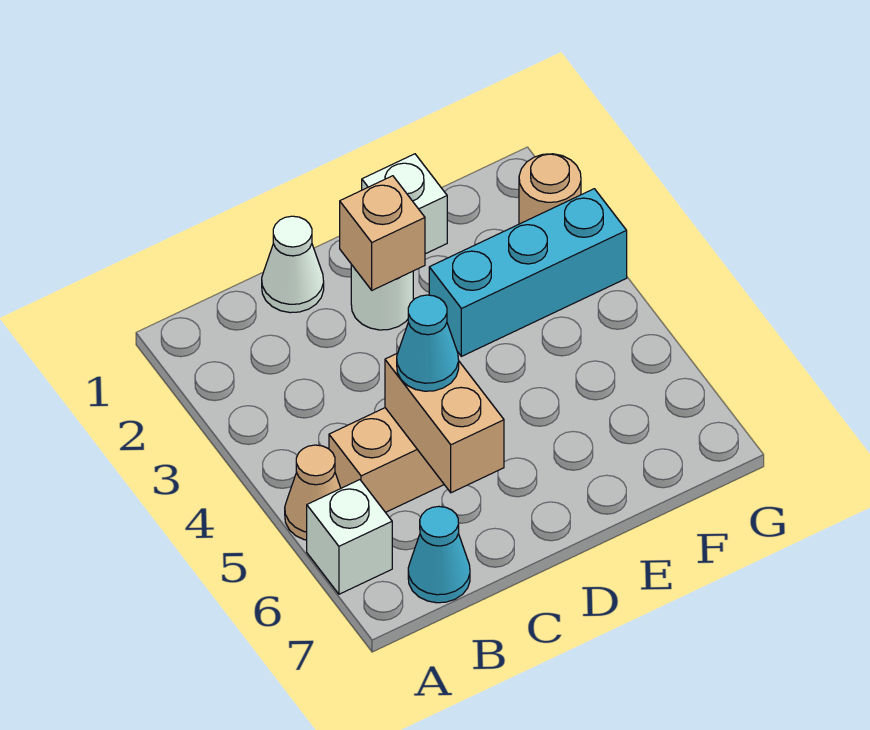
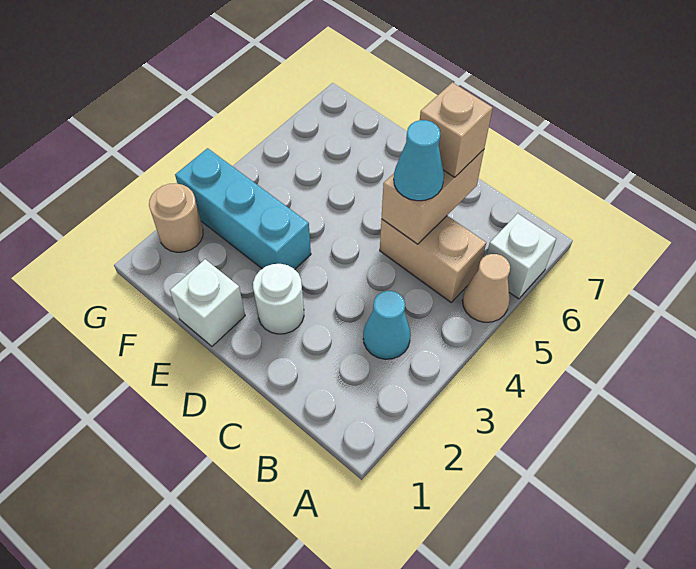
cyan 1x1 cone [408,506,470,603] -> cyan 1x1 cone moved to [363,291,411,359]
white 1x1 cone [262,216,324,313] -> none
tan 1x1 brick [340,176,425,290] -> tan 1x1 brick moved to [420,82,493,177]

